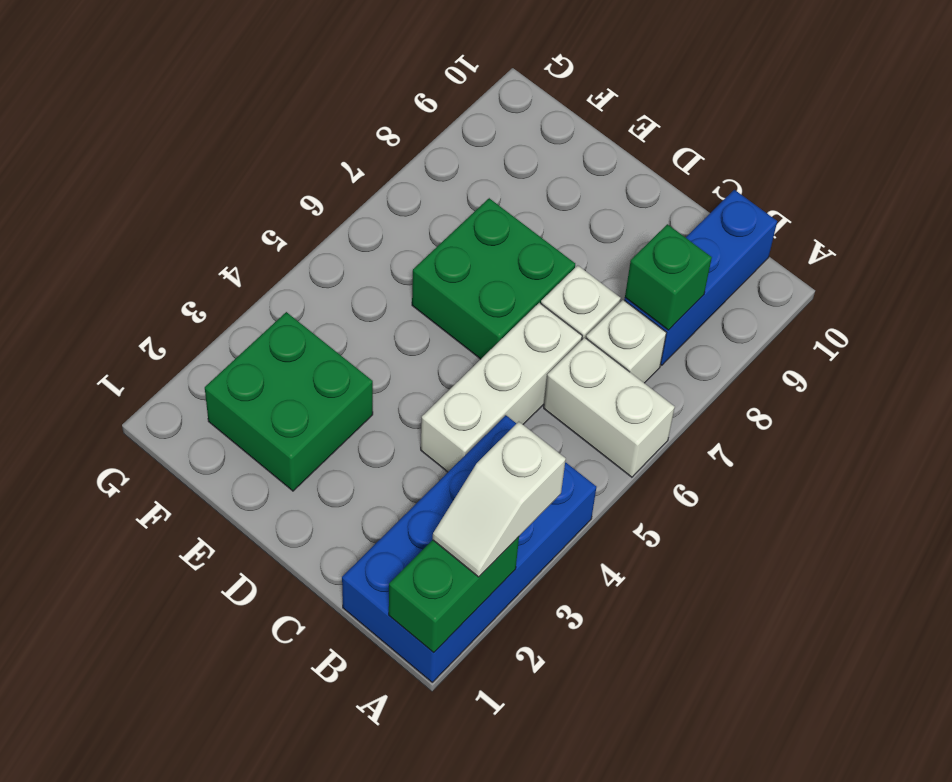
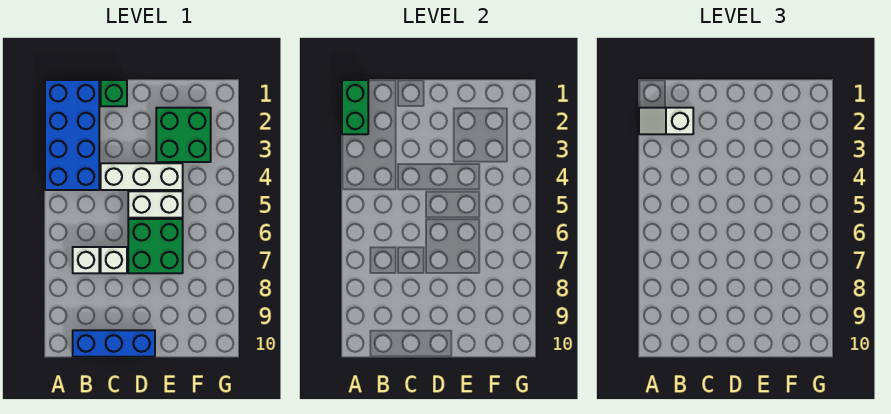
white 1x2 slope [433,422,566,577] -> white 1x2 slope turned to [639,108,693,134]
white 1x2 brick [544,338,675,477] -> white 1x2 brick moved to [128,191,183,218]
blue 1x3 brick [624,190,777,365] -> blue 1x3 brick turned to [73,330,155,357]
green 1x1 brick [625,224,712,330] -> green 1x1 brick moved to [101,80,127,106]
white 1x3 brick [421,303,582,472] -> white 1x3 brick turned to [101,163,183,190]

